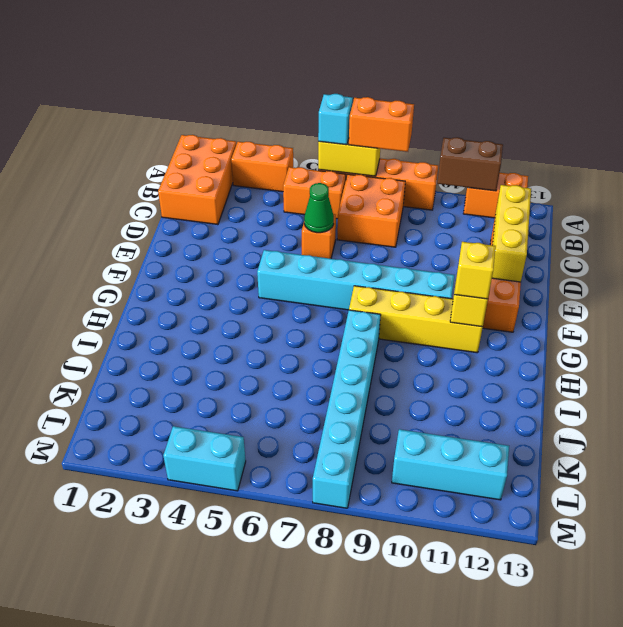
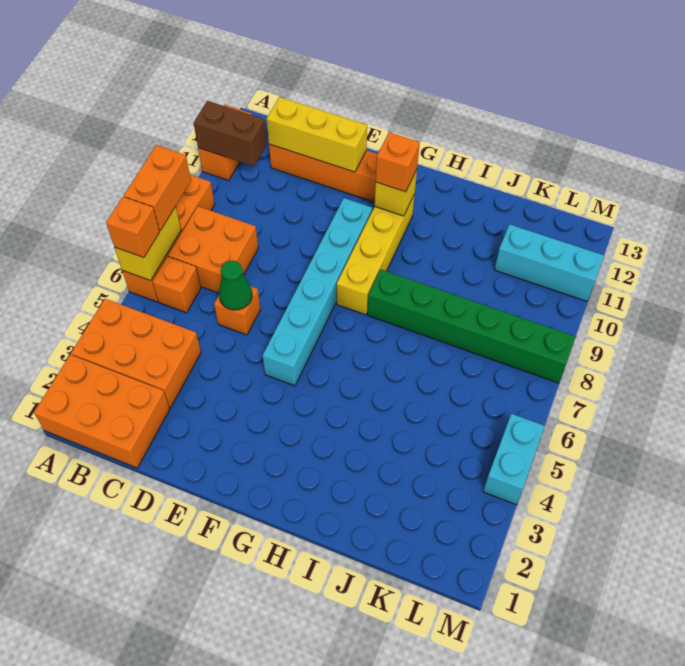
orange 1x2 brick [231,142,293,192] -> orange 2x3 brick [71,299,201,408]
cyan 1x1 brick [318,94,353,145] -> orange 1x1 brick [106,197,160,258]
brown 1x2 brick [437,137,503,191] -> brown 1x2 brick turned to [194,101,267,166]
orange 1x2 brick [283,167,346,219] -> orange 1x1 brick [153,257,201,313]
yellow 1x1 brick [454,242,496,299] -> orange 1x1 brick [376,132,420,192]
cyan 1x6 brick [313,310,381,508] -> green 1x6 brick [368,269,576,383]
cyan 1x3 brick [392,429,509,500] -> cyan 1x3 brick turned to [495,224,604,301]

